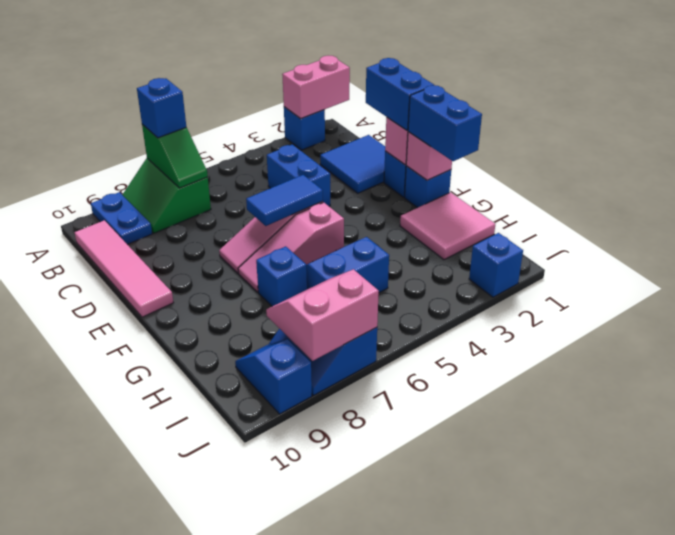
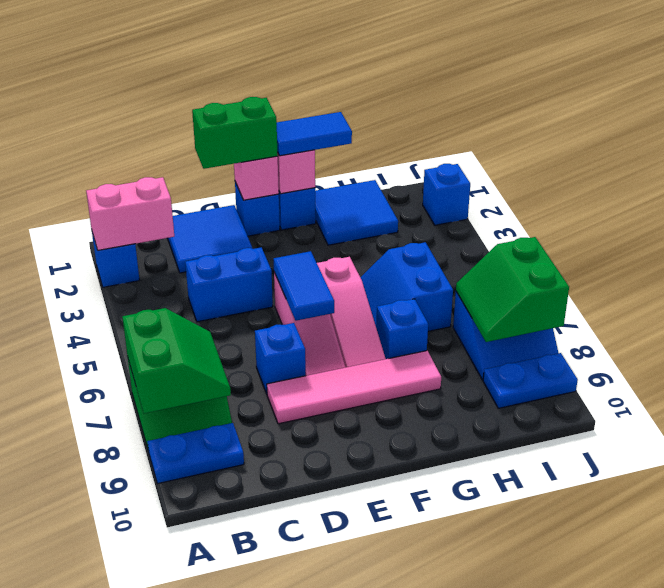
pink 1x2 brick [282,56,350,119] -> pink 1x2 brick turned to [86,177,174,250]
green 1x2 slope [142,124,208,188] -> green 2x2 slope [122,308,231,413]
blue 1x1 brick [137,78,186,138] -> blue 1x1 brick moved to [255,323,306,394]
pink 1x4 tile [75,220,173,317] -> pink 1x4 tile moved to [267,351,441,424]
blue 1x2 brick [366,58,434,131] -> green 1x2 brick [192,97,278,169]
blue 1x2 brick [408,85,482,161] -> blue 1x2 tile [277,112,352,156]
pink 2x2 tile [400,192,495,260] -> blue 2x2 tile [315,180,398,245]
pink 2x2 slope [266,269,379,361] -> green 2x2 slope [456,237,569,342]
blue 1x2 slope [235,339,312,414] -> blue 1x2 plate [483,353,578,408]

